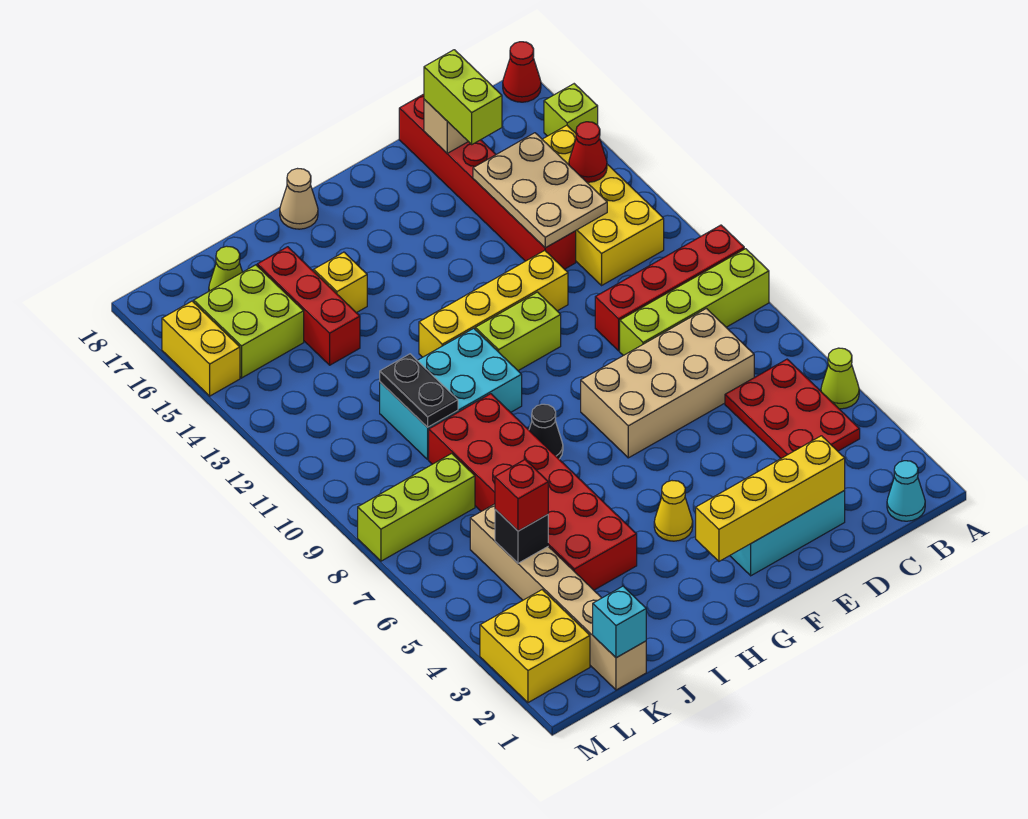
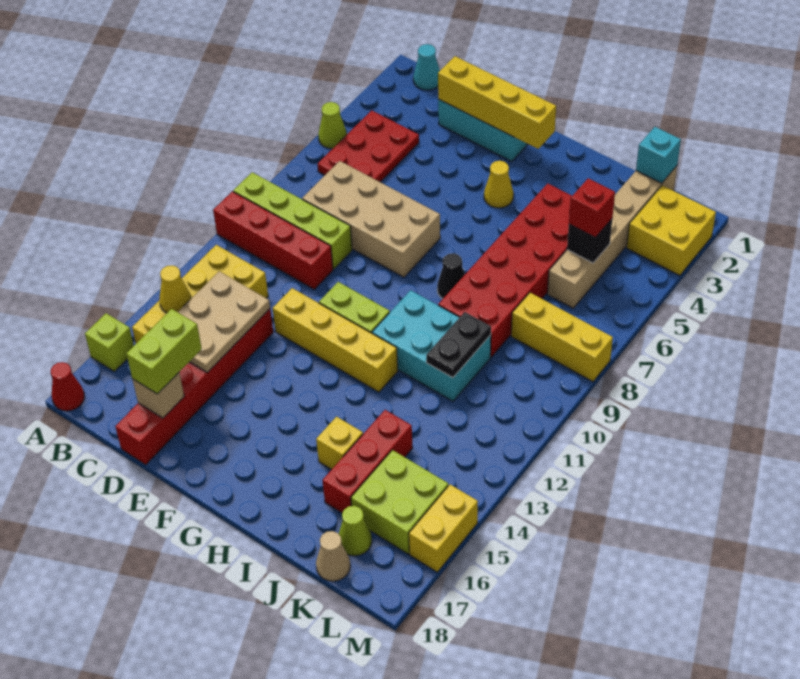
red 1x1 cone [569,122,607,182] -> yellow 1x1 cone [159,265,191,313]
tan 1x1 cone [280,169,318,229] -> tan 1x1 cone moved to [316,531,350,581]
lime 1x3 brick [358,453,475,561] -> yellow 1x3 brick [511,293,613,382]

